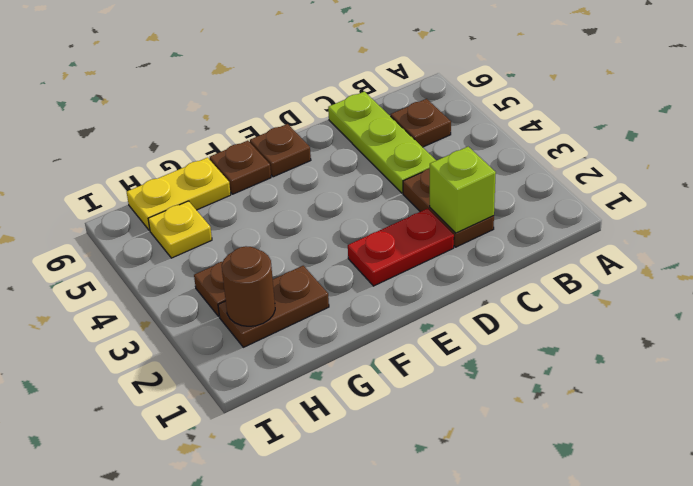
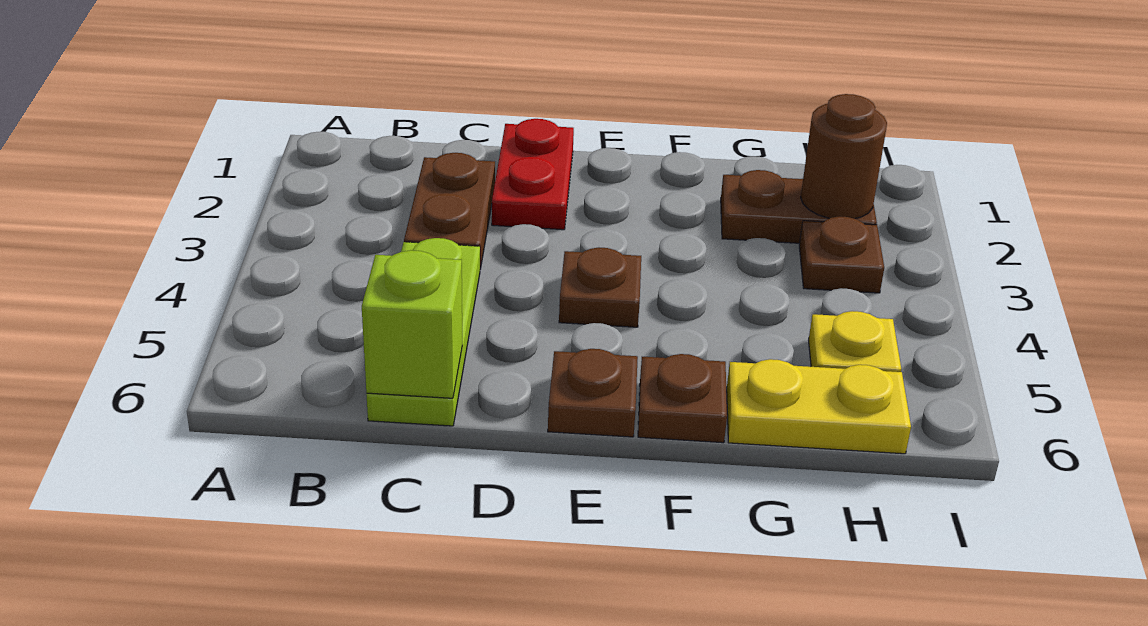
brown 1x1 plate [391,99,451,147] -> brown 1x1 plate moved to [559,248,641,327]
lime 1x1 brick [430,147,496,233] -> lime 1x1 brick moved to [362,250,462,398]
red 1x2 plate [348,209,454,286] -> red 1x2 plate turned to [492,119,574,230]

